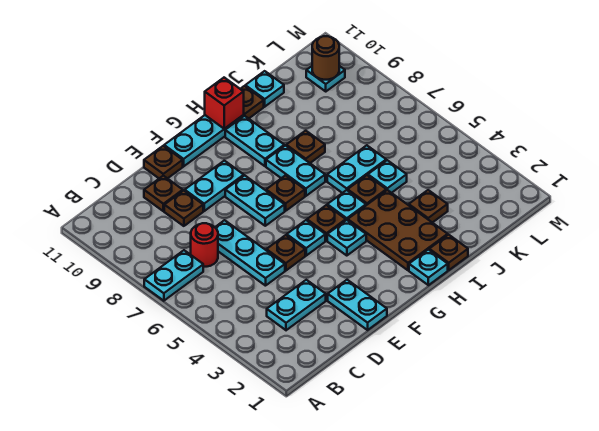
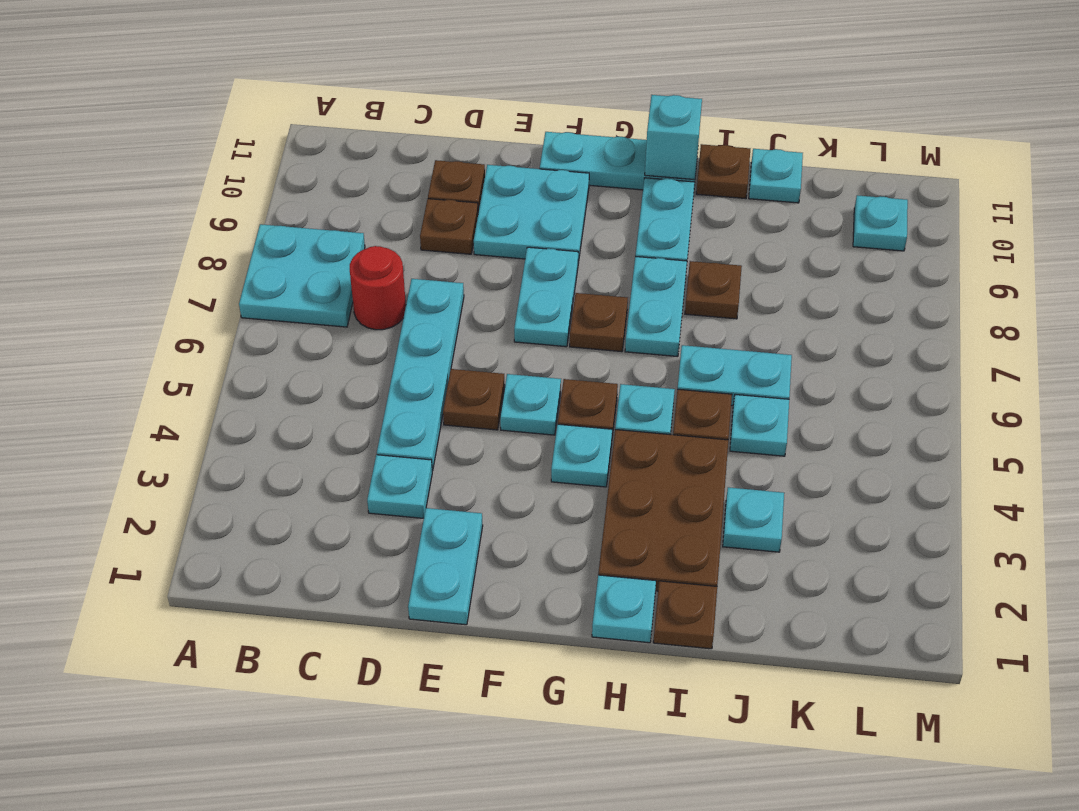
cyan 1x2 plate [144,250,203,301] -> cyan 2x2 plate [239,224,365,327]
cyan 1x2 plate [267,280,326,330] -> cyan 1x1 plate [367,455,432,518]
cyan 1x3 plate [215,220,285,286] -> cyan 1x4 plate [377,279,464,471]
cyan 1x2 plate [185,161,244,211] -> cyan 2x2 plate [474,165,589,263]
brown 1x1 plate [144,146,183,179] -> none
red 1x1 brick [205,78,244,129] -> cyan 1x1 brick [645,95,702,180]
brown 1x1 plate [409,190,448,223] -> cyan 1x1 plate [723,487,784,552]
brown 1x1 round brick [312,36,339,80] -> none

